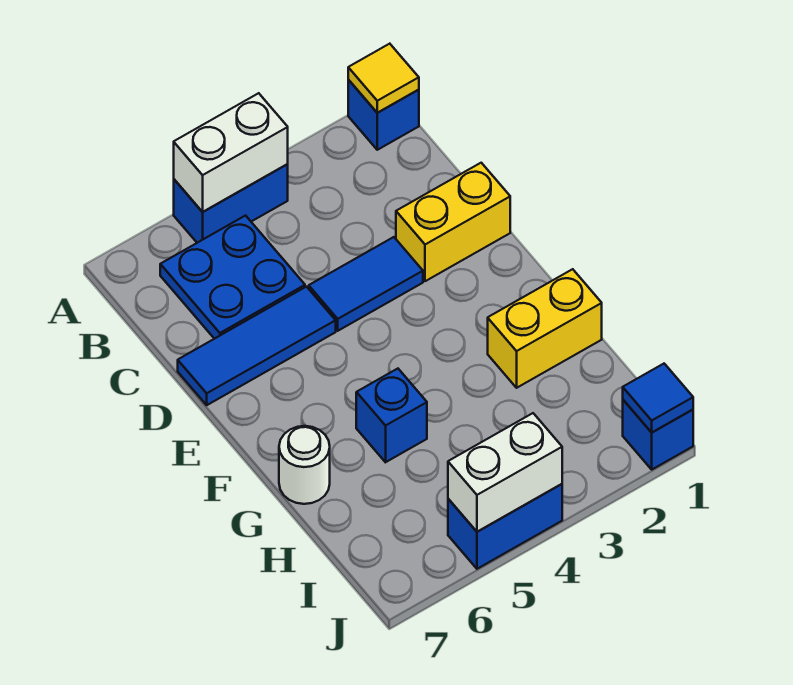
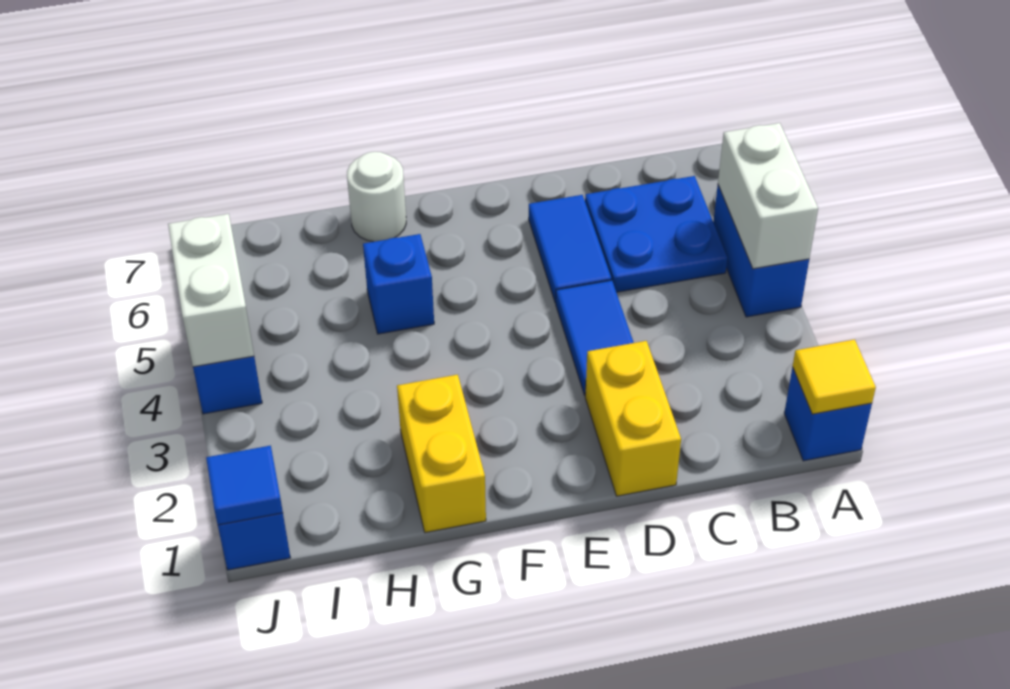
blue 1x3 tile [178,287,336,405] -> blue 1x2 tile [529,195,611,303]

